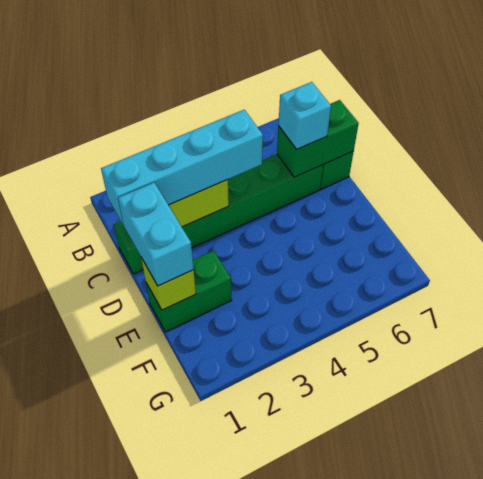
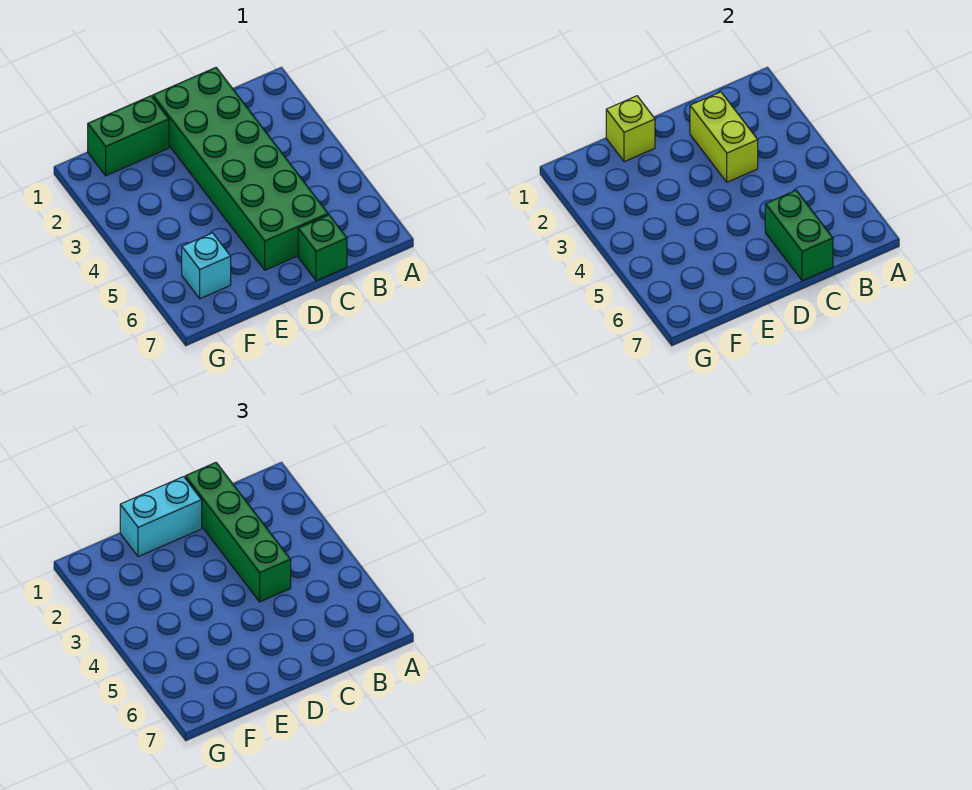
green 1x6 brick [114,154,323,274] -> green 2x6 brick [153,68,328,270]
cyan 1x4 brick [101,110,263,224] -> green 1x4 brick [185,463,291,602]
cyan 1x1 brick [278,82,331,150] -> cyan 1x1 brick moved to [182,233,231,299]
green 1x2 brick [146,251,232,332] -> green 1x2 brick turned to [88,96,169,176]

